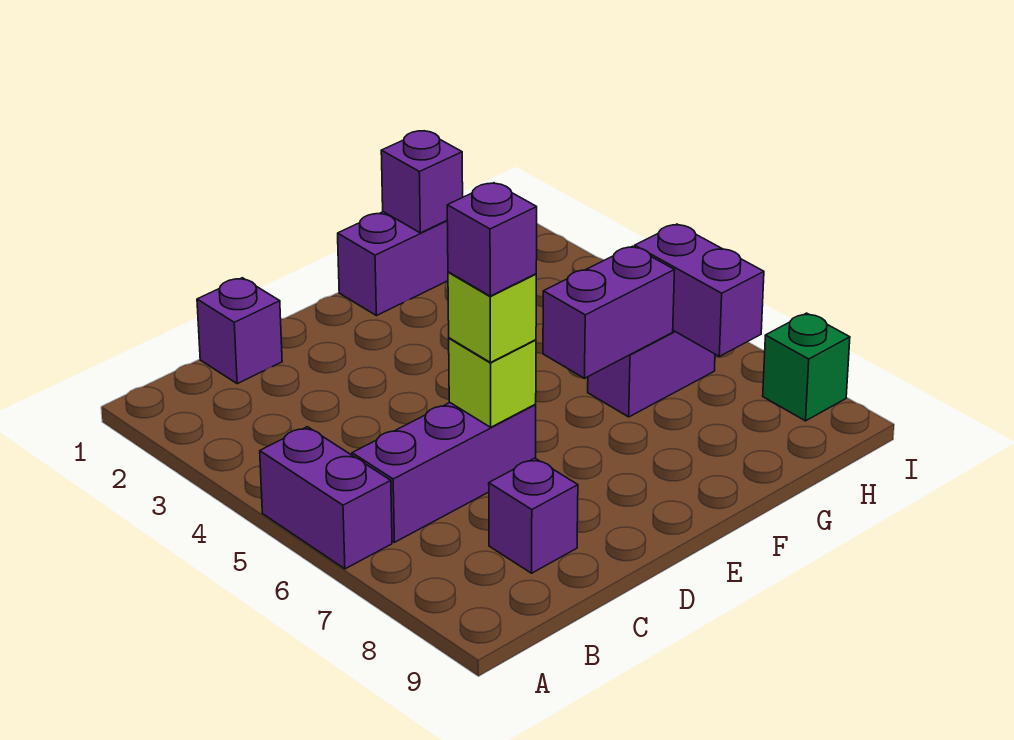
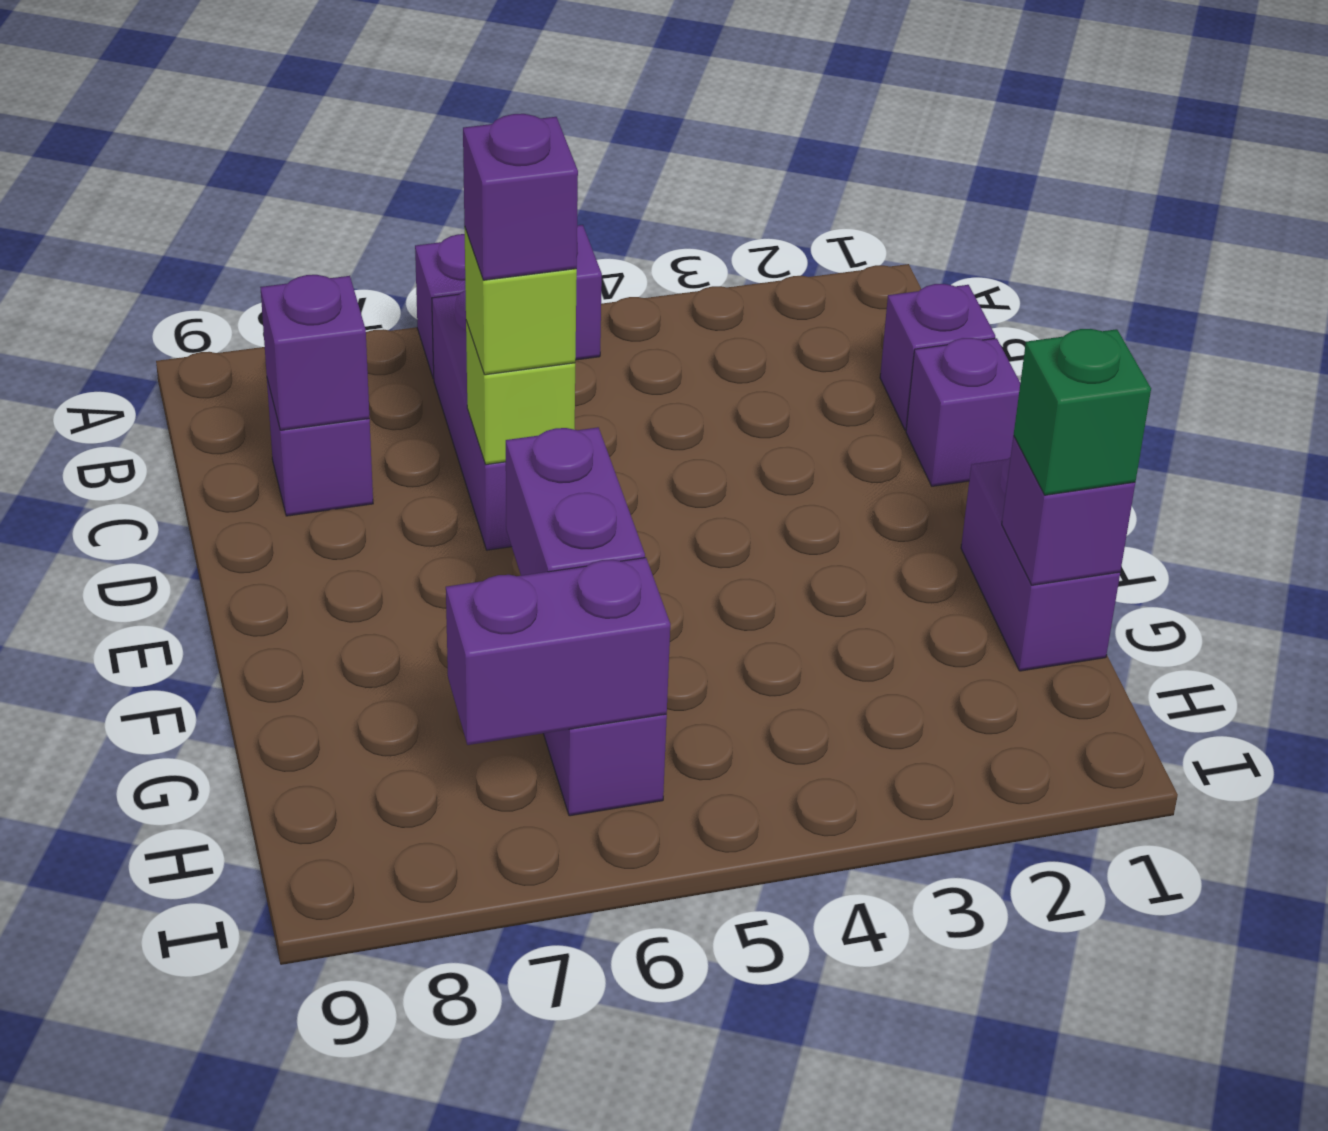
none -> purple 1x1 brick [260,275,370,430]
none -> purple 1x1 brick [906,338,1020,486]
green 1x1 brick [763,313,850,421] -> green 1x1 brick moved to [1014,329,1151,495]

